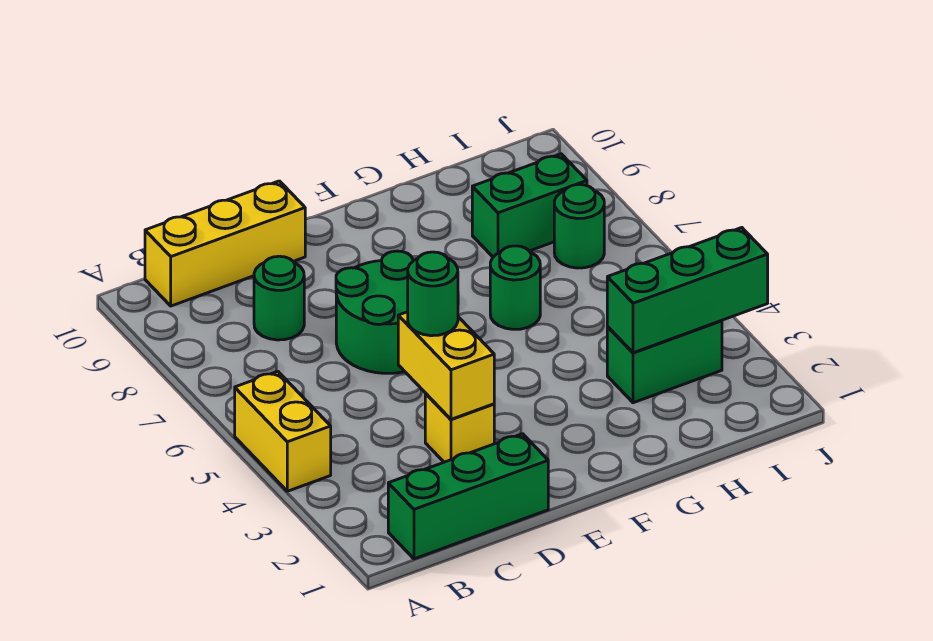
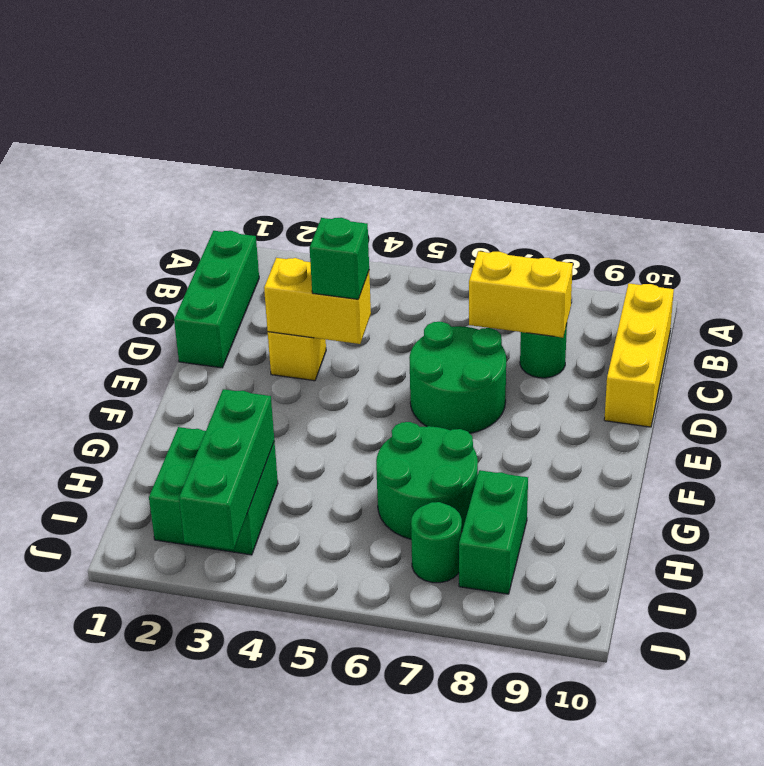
yellow 1x2 brick [235,371,331,491] -> yellow 1x2 brick moved to [469,251,573,338]
green 1x1 round brick [408,252,458,336] -> green 1x1 brick [310,218,369,299]
green 1x1 round brick [490,246,540,329] -> green 2x2 round brick [376,422,478,539]
green 1x2 brick [607,321,722,403] -> green 2x2 brick [149,427,278,555]

